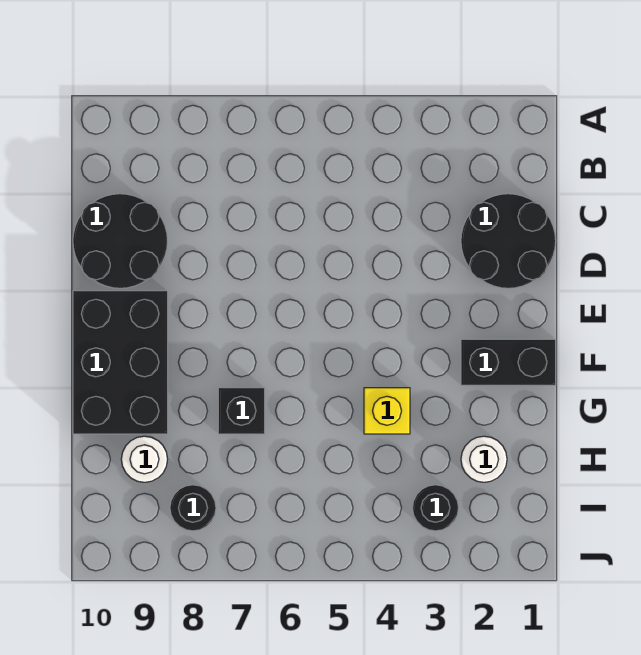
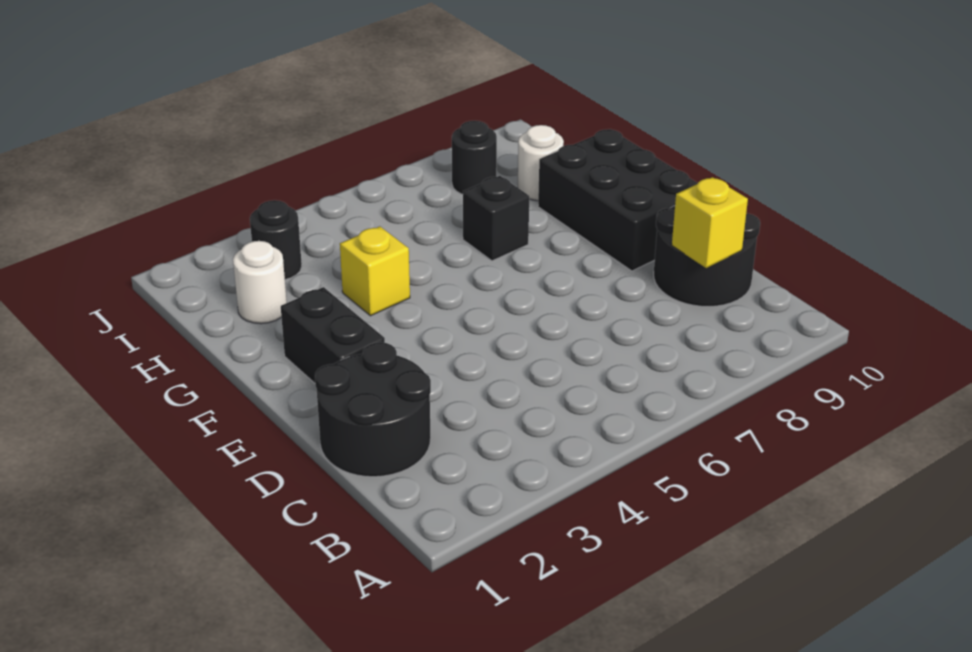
none -> yellow 1x1 brick [672,177,748,268]
black 1x2 brick [461,339,556,385] -> black 1x2 brick turned to [281,287,385,383]

